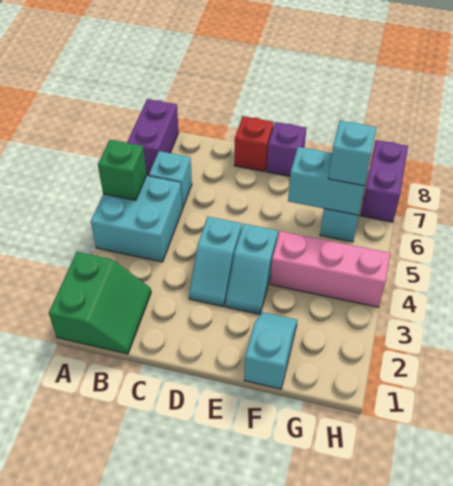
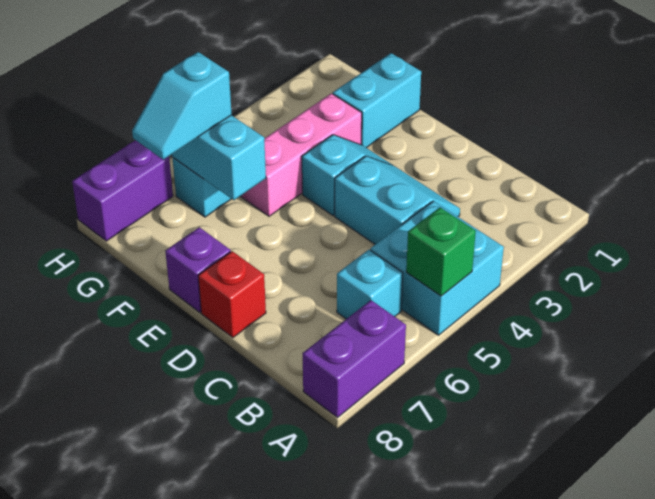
green 2x2 slope [49,252,151,354] -> none
cyan 1x2 slope [189,217,242,306] -> cyan 2x2 slope [335,156,460,244]
cyan 1x2 slope [244,312,297,389] -> cyan 1x2 brick [333,53,421,148]
pink 1x3 brick [270,231,390,307] -> pink 1x3 brick turned to [240,93,362,216]

